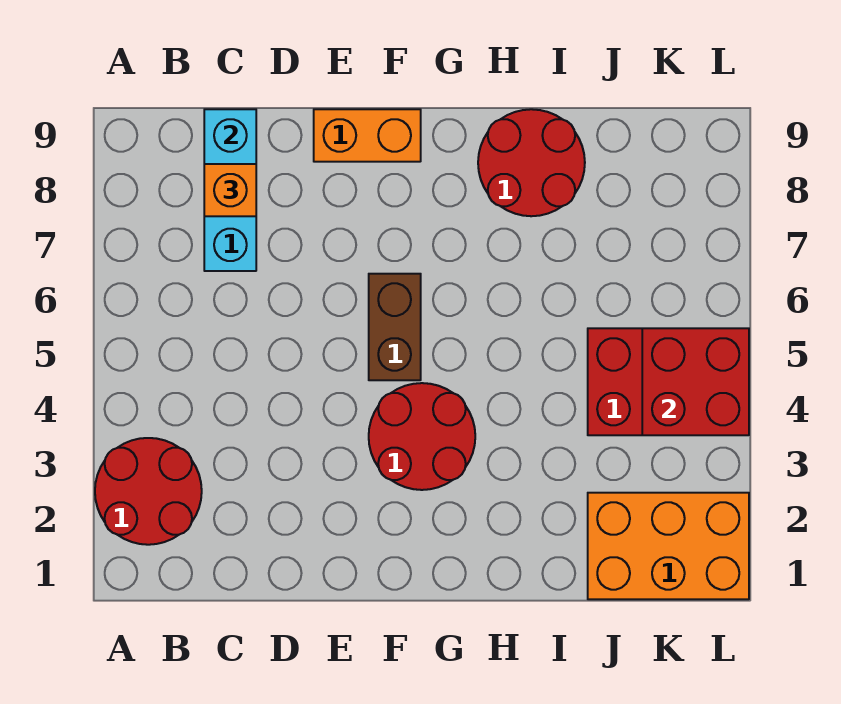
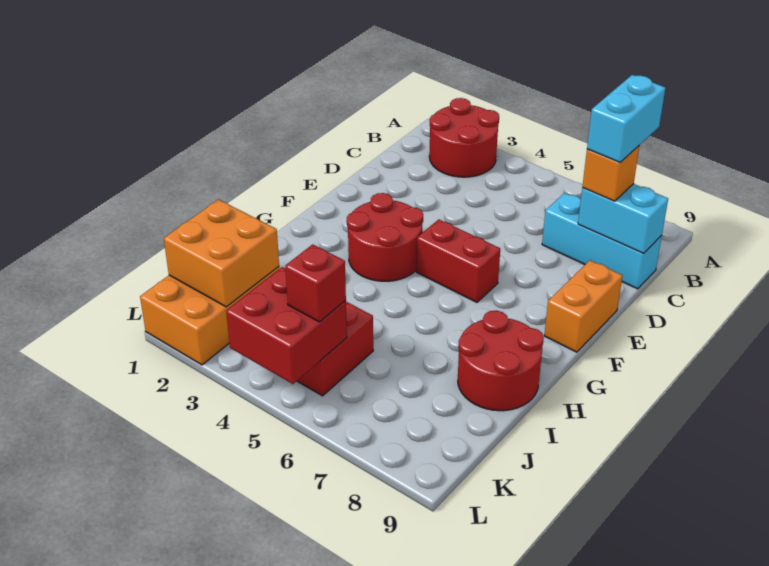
none -> cyan 1x2 brick [587,75,665,163]
brown 1x2 brick [369,274,421,380] -> red 1x2 brick [416,219,500,302]
none -> orange 2x2 brick [164,200,279,307]
none -> red 1x1 brick [285,244,346,322]

